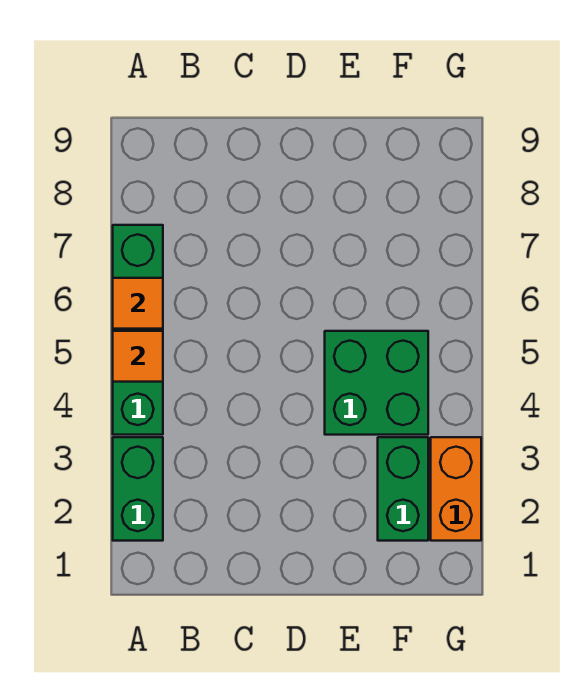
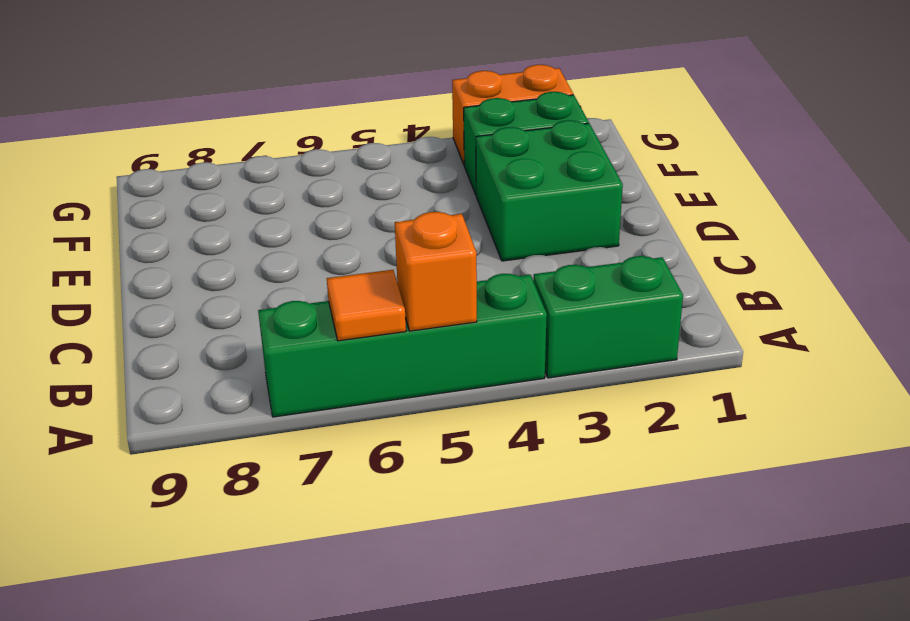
orange 1x1 tile [113,331,163,382] -> orange 1x1 brick [395,212,477,331]
green 2x2 brick [325,331,428,435] -> green 2x2 brick moved to [476,120,623,261]

